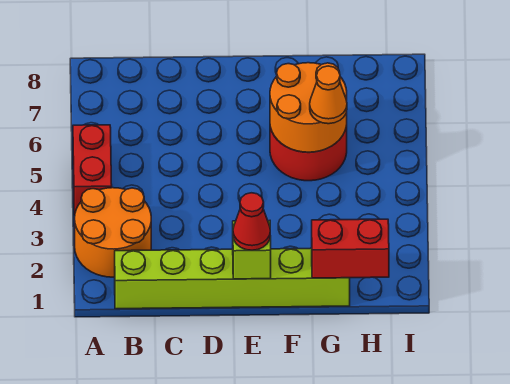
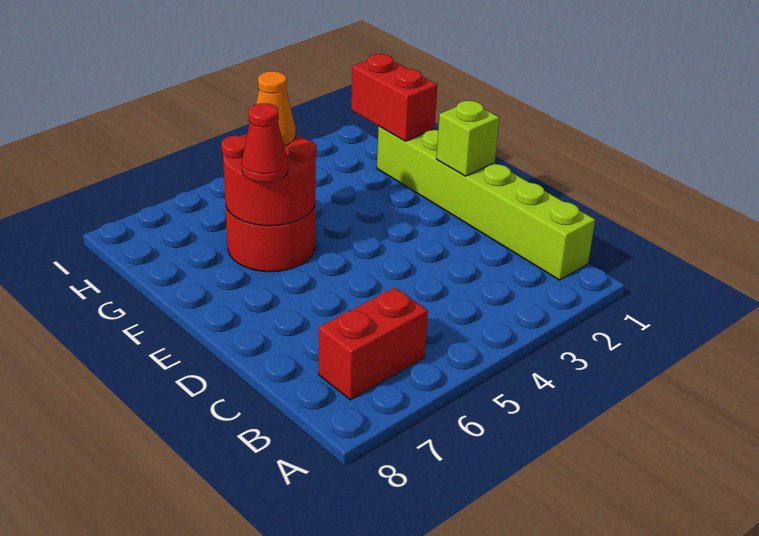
orange 2x2 round brick [75,188,151,277] -> none
red 1x2 brick [73,125,112,215] -> red 1x2 brick moved to [319,288,428,400]
red 1x1 cone [233,193,270,250] -> red 1x1 cone moved to [242,103,288,183]
orange 2x2 round brick [270,63,347,152] -> red 2x2 round brick [222,134,317,226]

